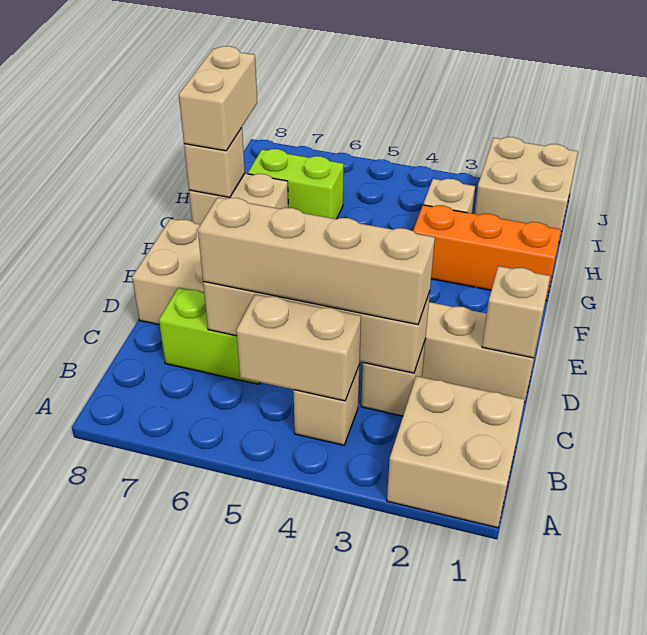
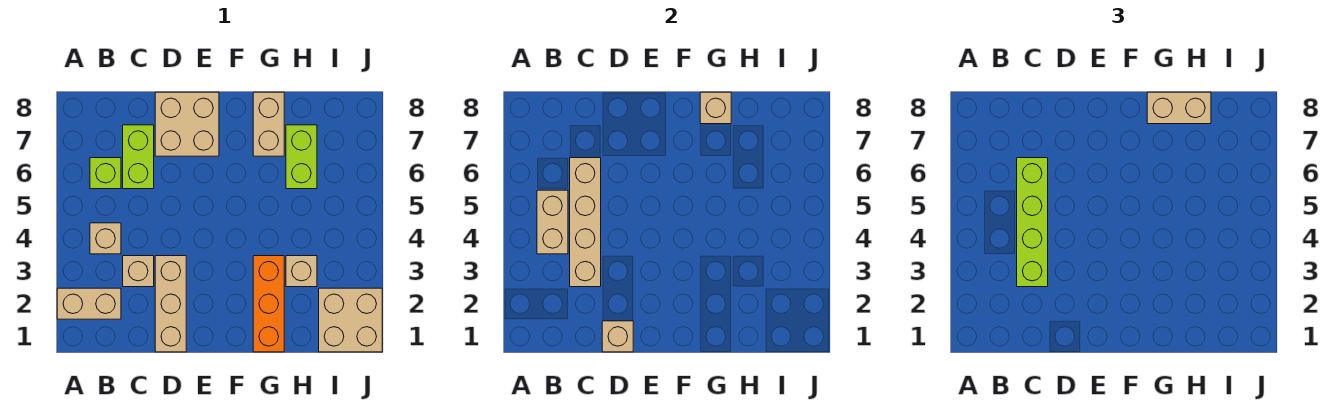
tan 2x2 brick [387,376,525,528] -> tan 1x2 brick [57,288,121,319]
none -> lime 1x1 brick [90,158,121,189]
tan 1x4 brick [198,198,435,325] -> lime 1x4 brick [1017,158,1048,287]

